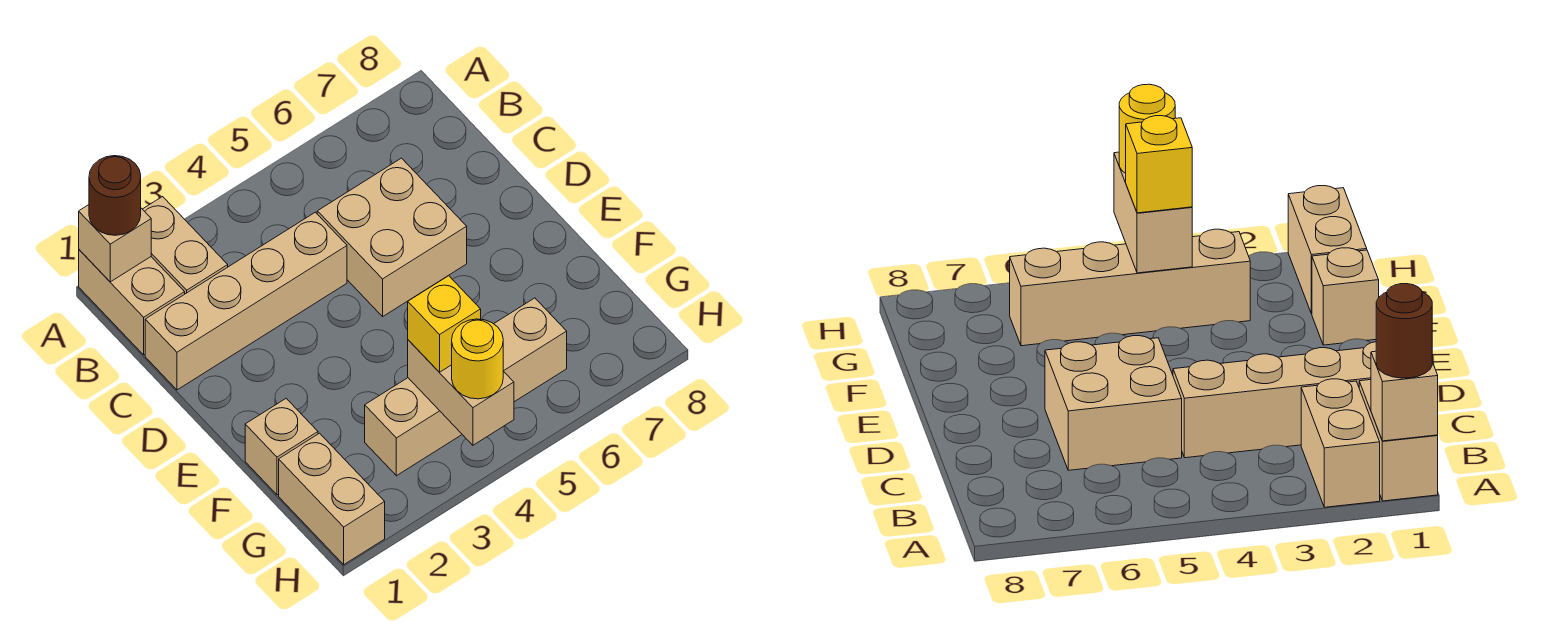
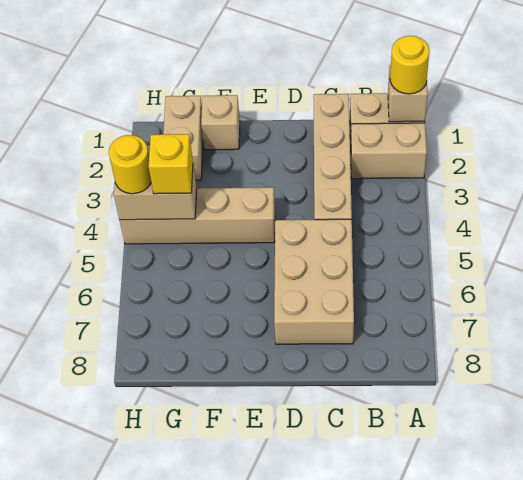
brown 1x1 round brick [89,156,141,235] -> yellow 1x1 round brick [390,36,430,94]
tan 2x2 brick [317,158,467,316] -> tan 2x3 brick [274,219,354,344]
tan 1x2 brick [279,433,385,565] -> tan 1x2 brick turned to [163,96,203,180]
tan 1x4 brick [365,298,567,476] -> tan 1x4 brick turned to [120,187,275,244]

